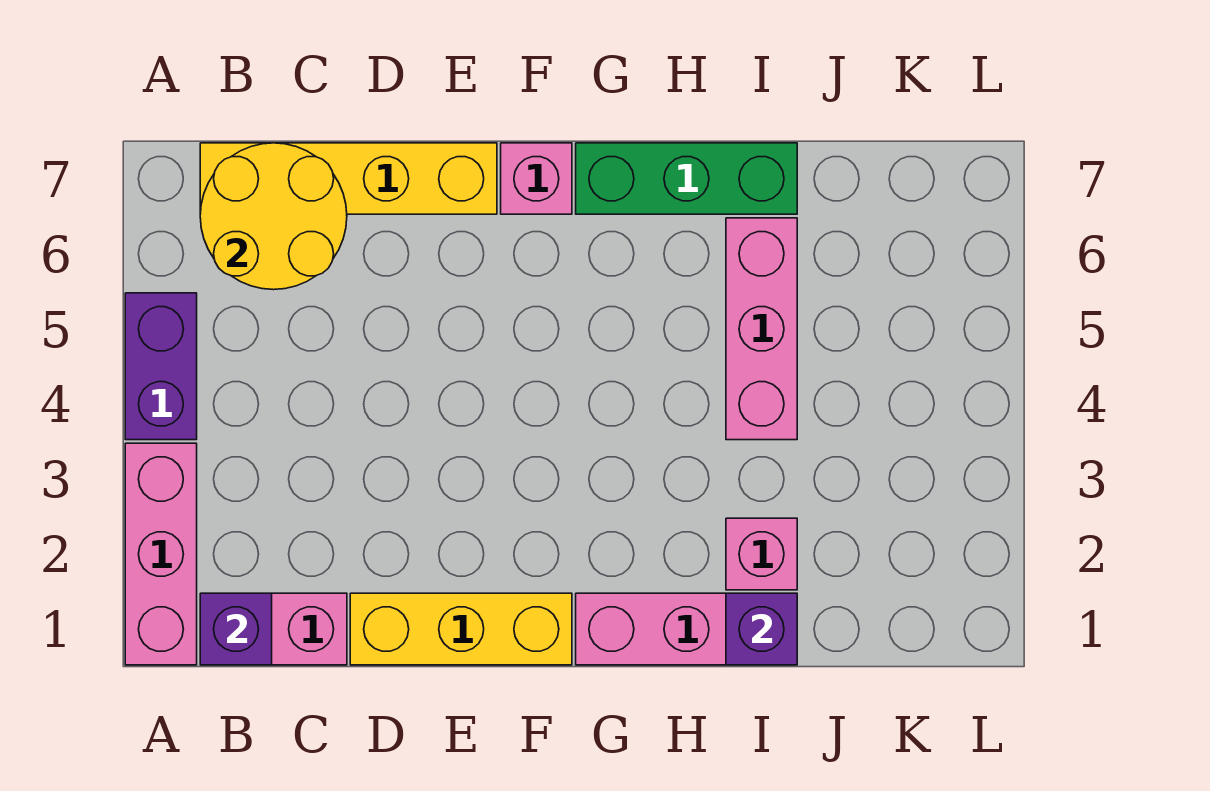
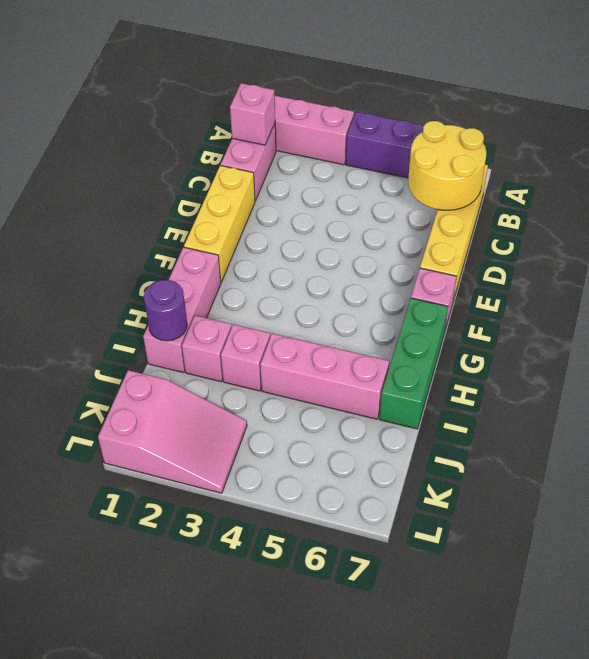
purple 1x1 brick [200,593,272,665] -> pink 1x1 brick [230,83,275,145]
purple 1x1 brick [726,593,797,665] -> purple 1x1 round brick [144,280,187,341]
none -> pink 1x1 brick [221,324,270,391]
none -> pink 2x3 slope [98,370,247,493]

